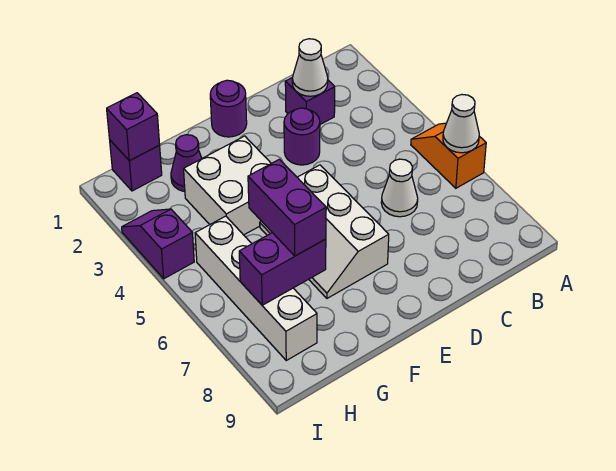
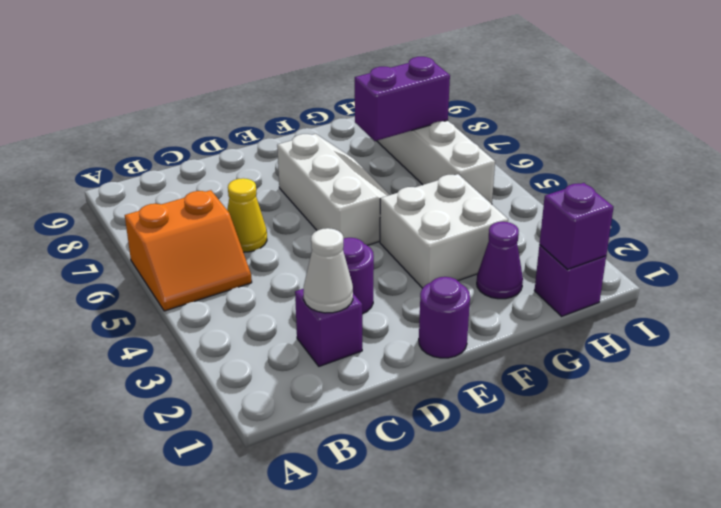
orange 1x2 slope [411,123,486,188] -> orange 2x2 slope [125,190,252,311]
white 1x1 cone [443,95,479,153] -> none
white 1x1 cone [381,159,418,217] -> yellow 1x1 cone [227,178,267,252]
purple 1x2 brick [248,159,326,256] -> none
purple 1x2 slope [122,209,194,279] -> none

